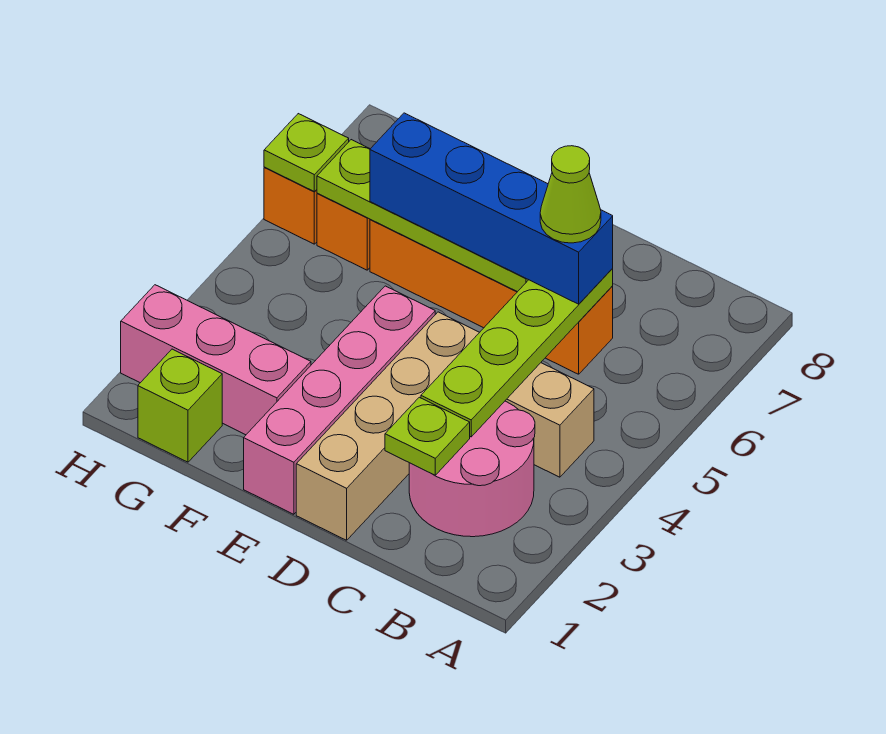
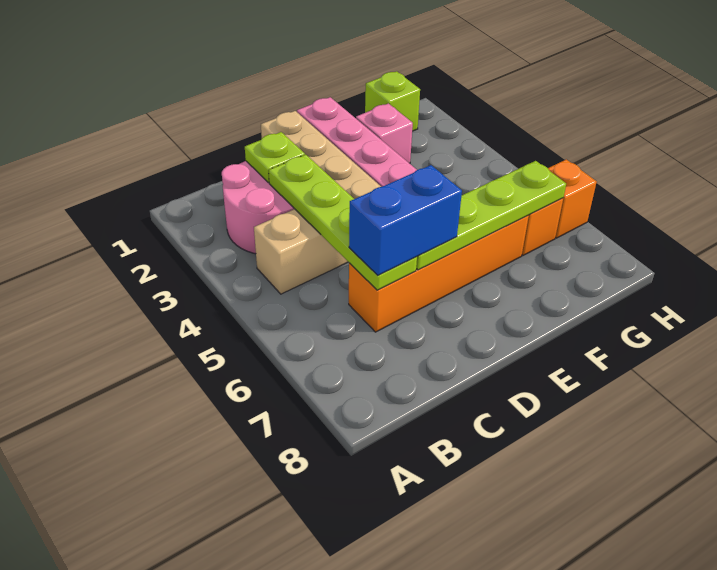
blue 1x4 brick [370,113,613,304] -> blue 1x2 brick [349,165,462,275]
lime 1x1 cone [540,146,601,243] -> none
pink 1x3 brick [121,285,311,435] -> pink 1x1 brick [356,103,413,163]
lime 1x1 plate [264,114,349,191] -> none

